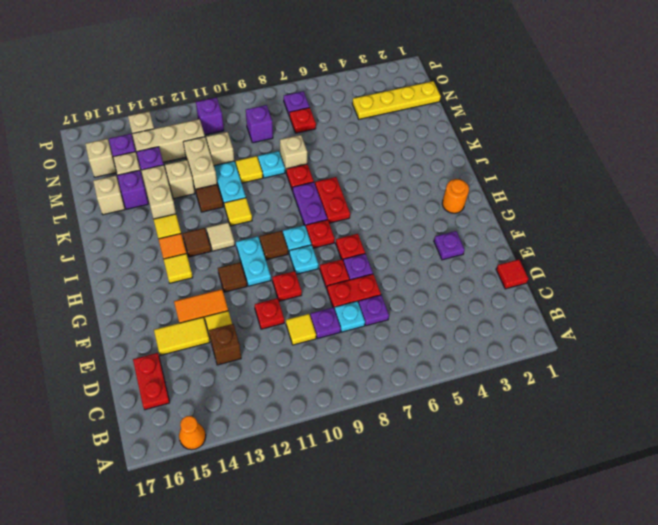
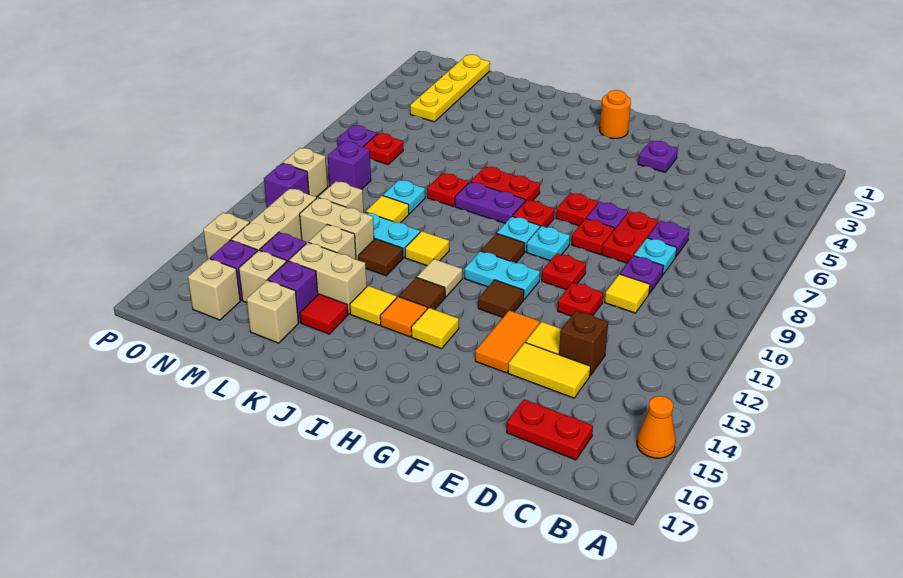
red 1x1 tile [496,259,529,289] -> red 1x1 tile moved to [300,294,348,334]
yellow 1x2 tile [154,317,210,355] -> yellow 1x2 tile turned to [508,342,591,398]
tan 1x1 brick [280,135,307,171] -> tan 1x1 brick moved to [283,148,328,197]

